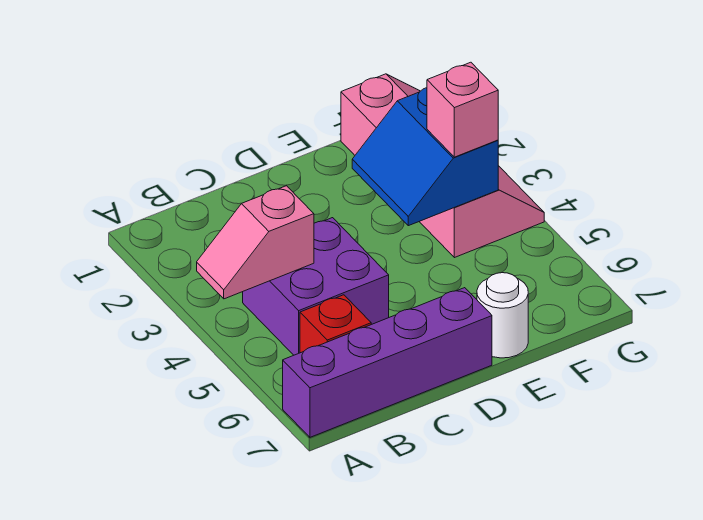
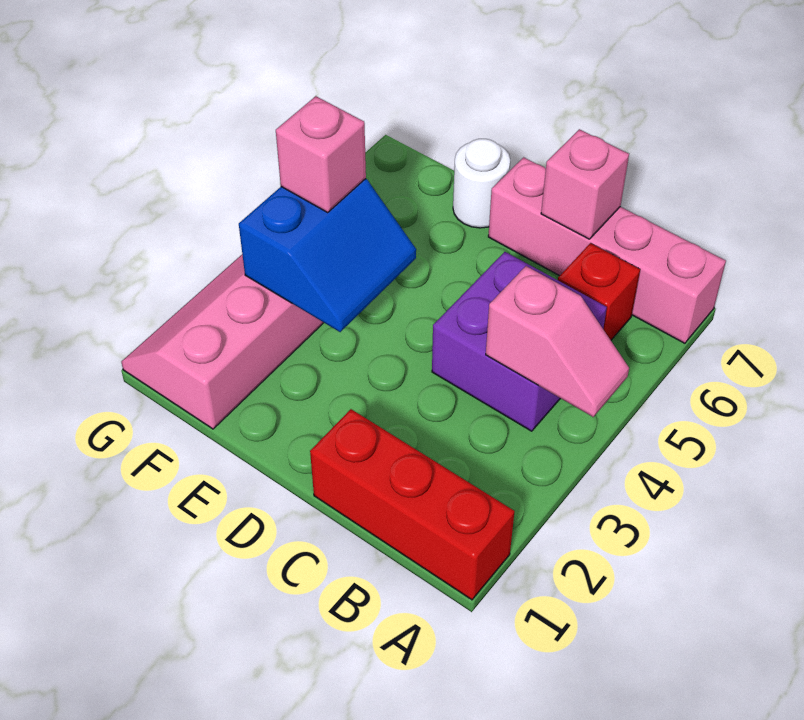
none -> red 1x3 brick [310,409,515,600]
purple 1x4 brick [283,288,492,437] -> pink 1x4 brick [488,157,726,343]
none -> pink 1x1 brick [541,129,629,239]

